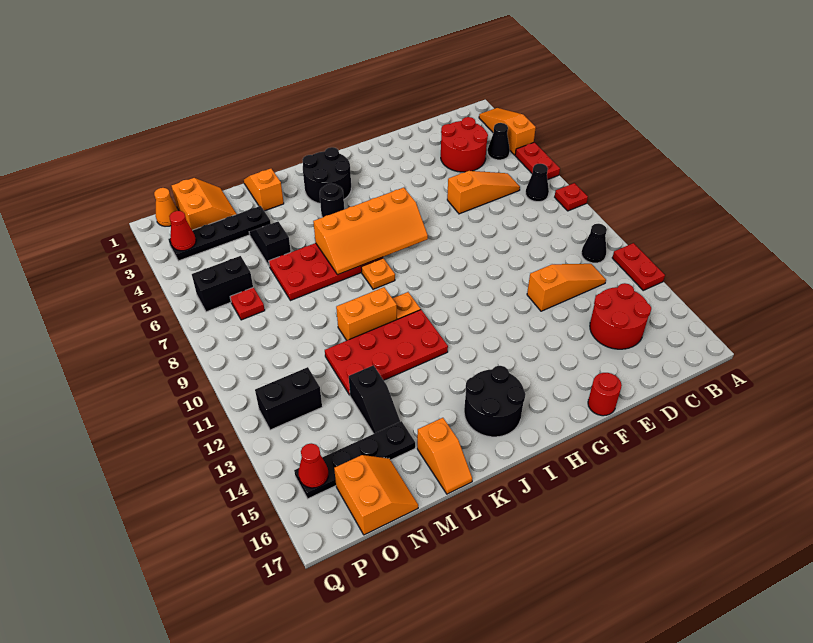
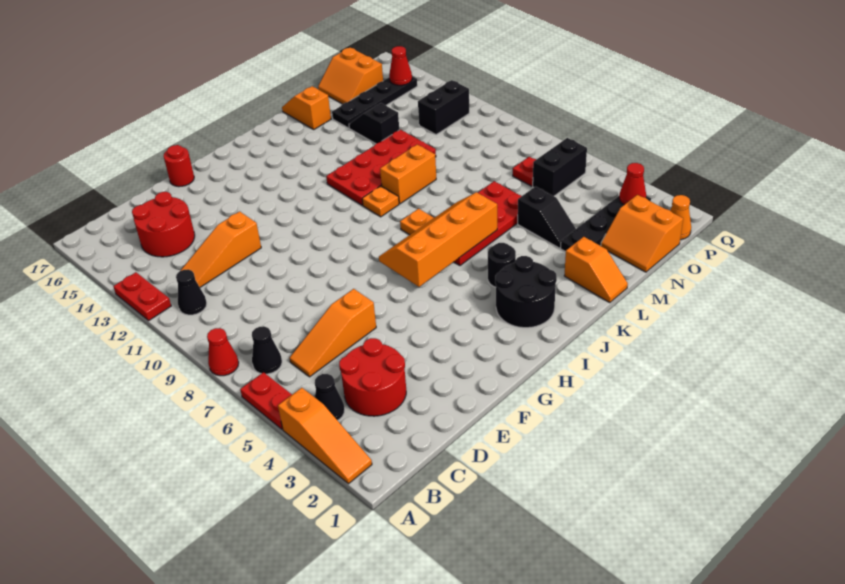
red 1x1 plate [555,183,588,211] -> red 1x1 cone [207,328,239,376]
black 2x2 round brick [464,366,525,437] -> none

